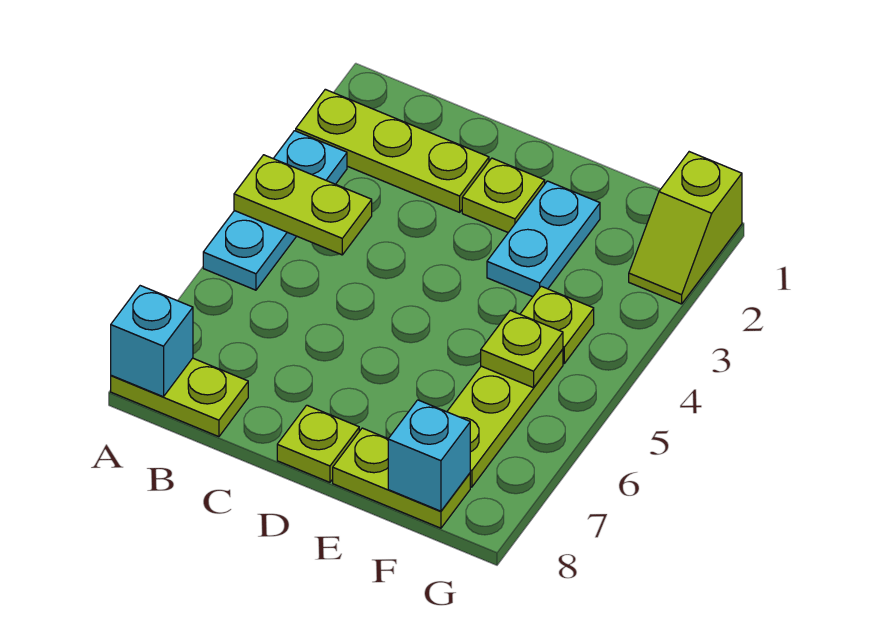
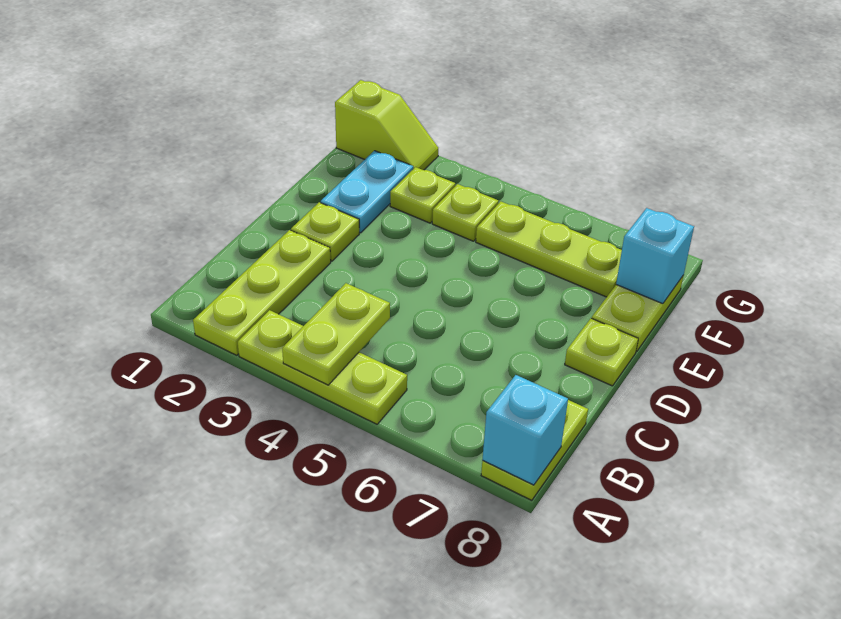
cyan 1x3 plate [203,131,347,290] -> lime 1x3 plate [238,310,407,424]
cyan 1x2 plate [487,181,600,297] -> cyan 1x2 plate turned to [321,151,413,233]
lime 1x1 plate [481,310,563,388] -> lime 1x1 plate moved to [390,167,455,223]

